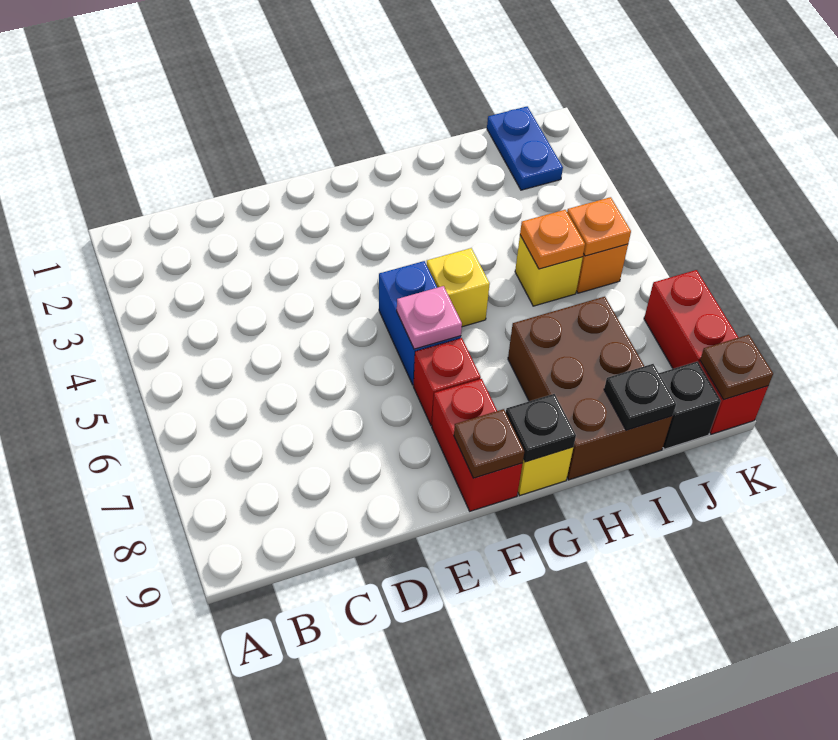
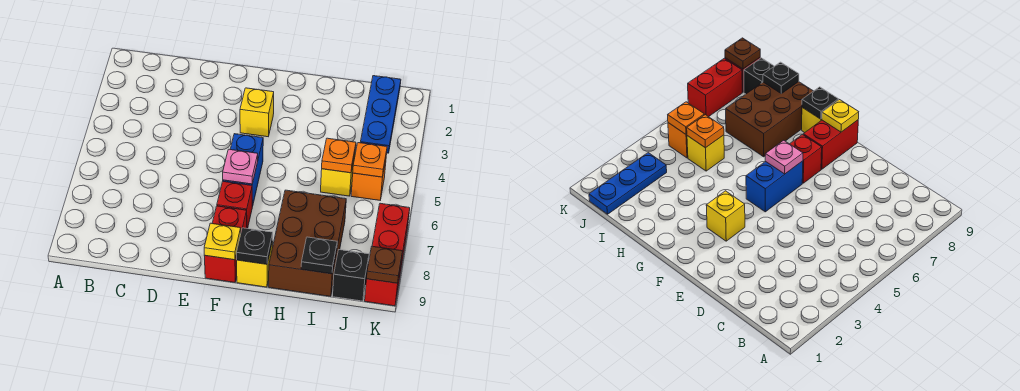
brown 1x1 plate [454,409,524,478] -> yellow 1x1 plate [204,223,241,260]
yellow 1x1 brick [427,248,490,327] -> yellow 1x1 brick moved to [240,88,274,137]
blue 1x2 plate [487,107,563,190] -> blue 1x3 plate [360,76,401,153]

